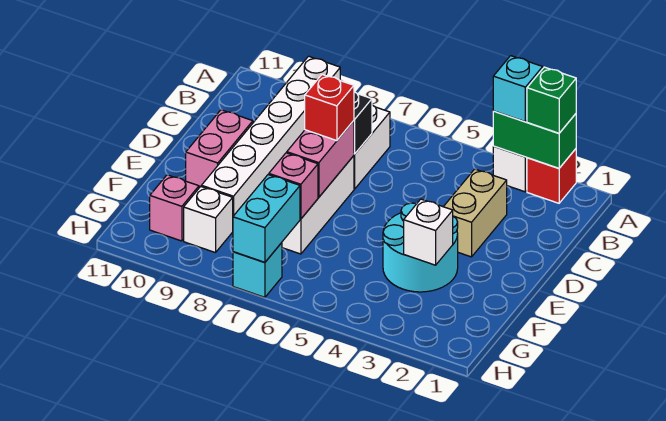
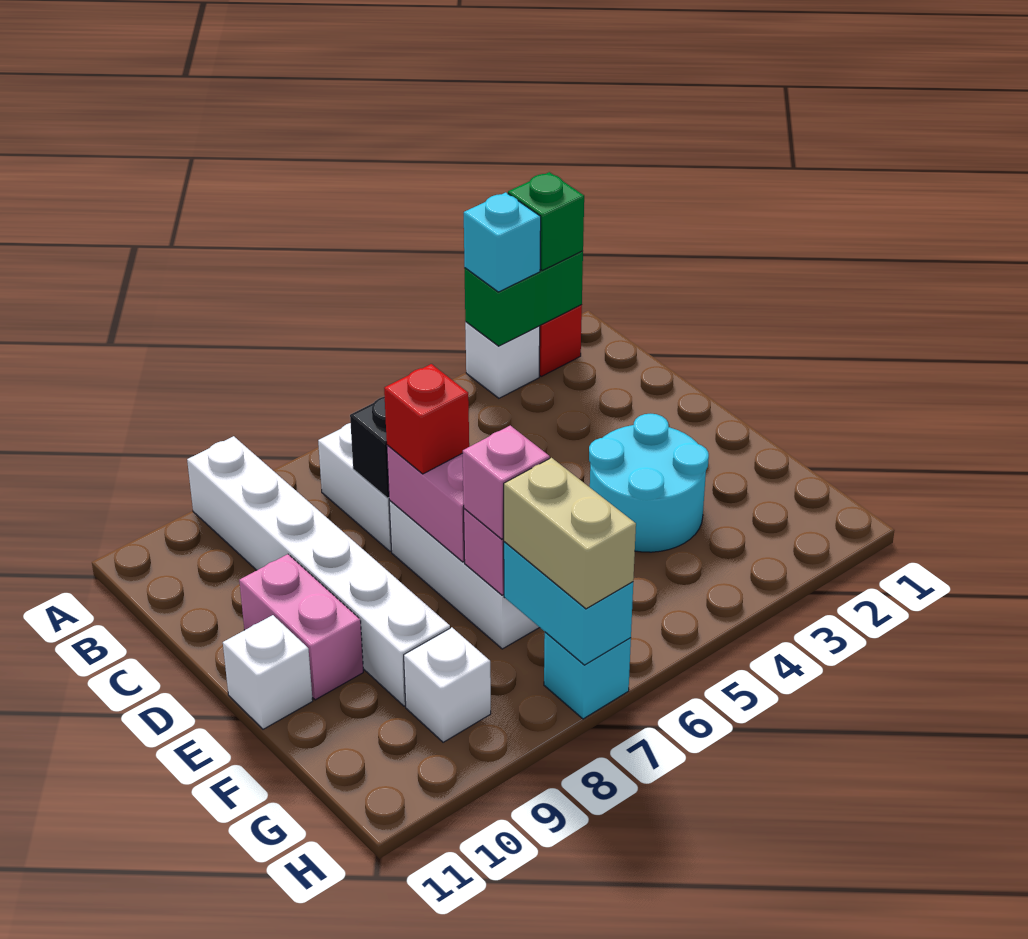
tan 1x2 brick [444,169,507,257] -> tan 1x2 brick moved to [504,458,636,609]
white 1x1 brick [404,199,453,265] -> white 1x1 brick moved to [223,615,313,729]
pink 1x1 brick [150,175,199,241] -> pink 1x1 brick moved to [463,426,550,539]

